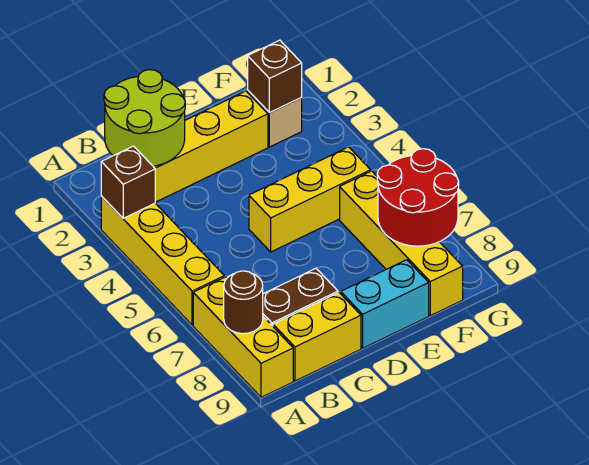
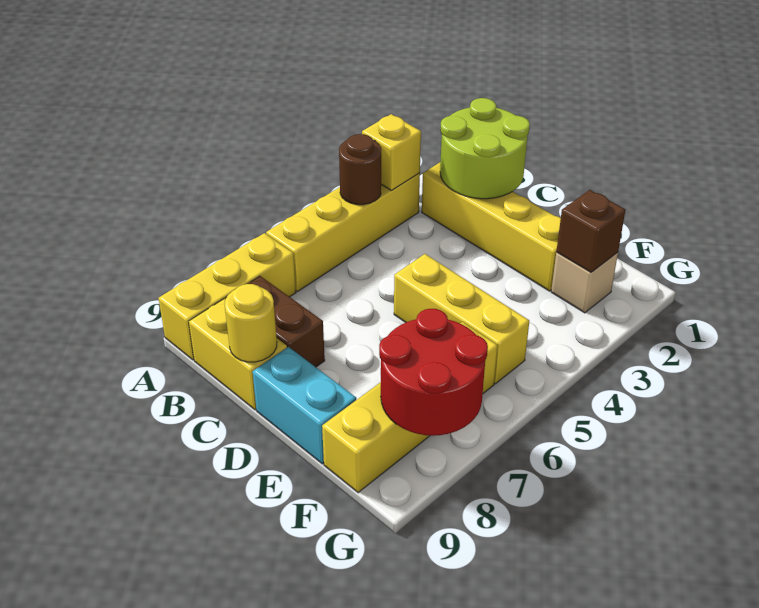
brown 1x1 brick [101,146,155,218] -> yellow 1x1 brick [362,114,421,190]
brown 1x1 round brick [224,271,263,334] -> brown 1x1 round brick moved to [339,134,381,205]
none -> yellow 1x1 round brick [225,284,277,362]

